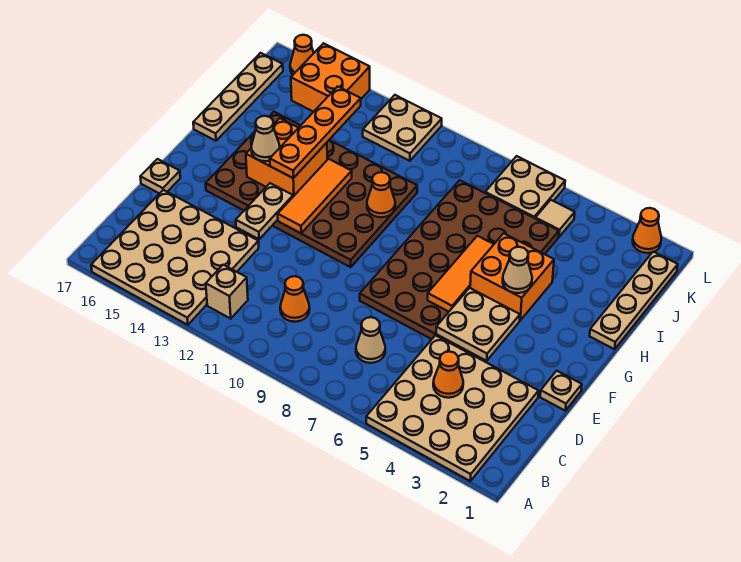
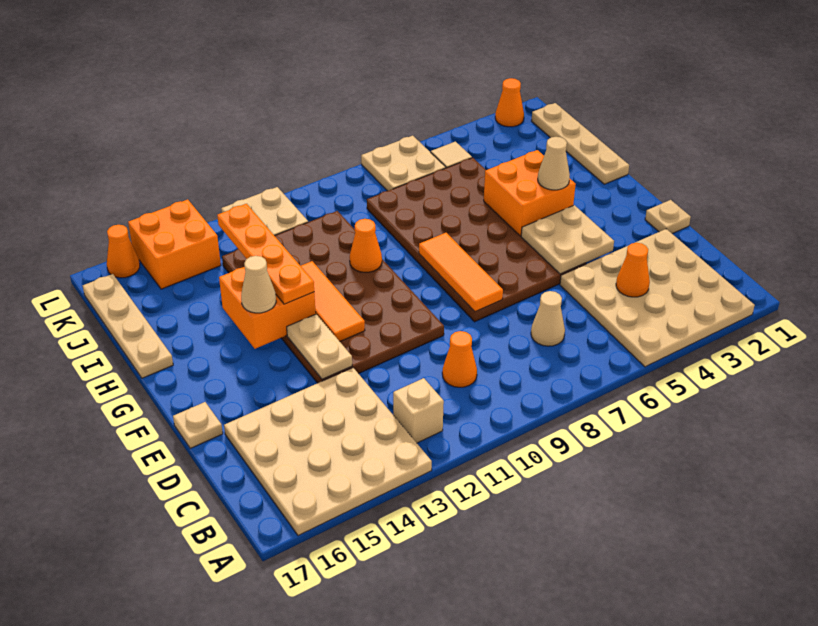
orange 1x3 tile [428,236,494,312] -> orange 1x3 tile moved to [419,233,503,312]
brown 4x6 plate [206,112,417,267] -> brown 4x6 plate turned to [222,211,444,383]

